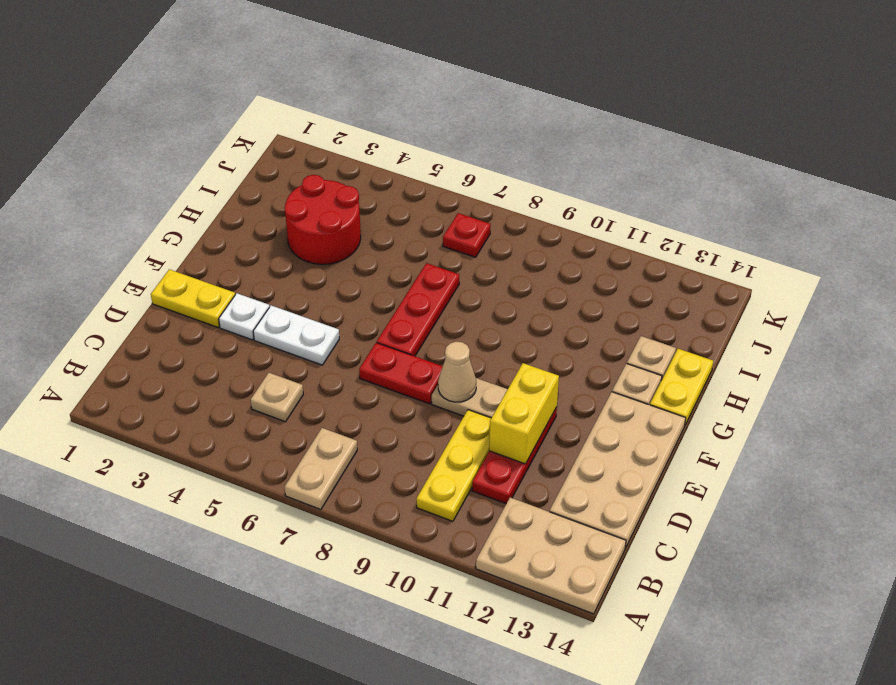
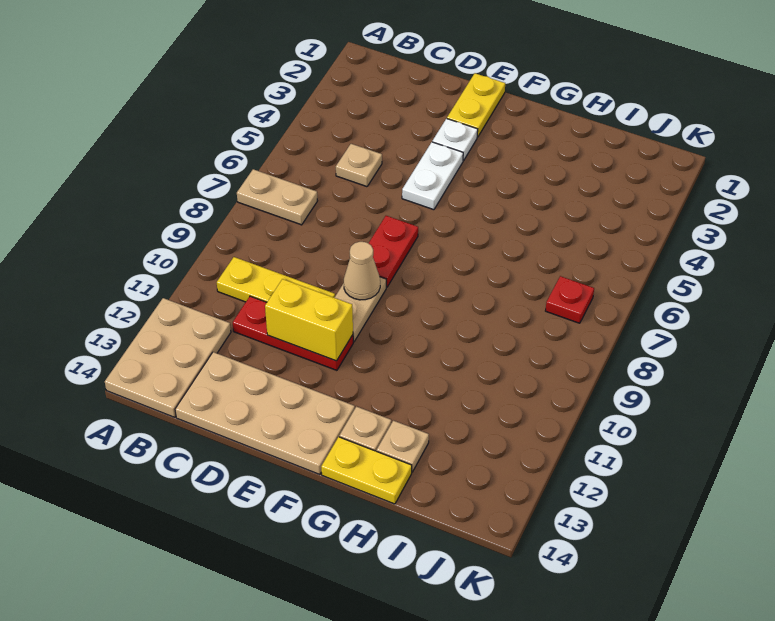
red 1x3 plate [377,263,459,356] -> none
red 2x2 round brick [284,175,361,264] -> none

